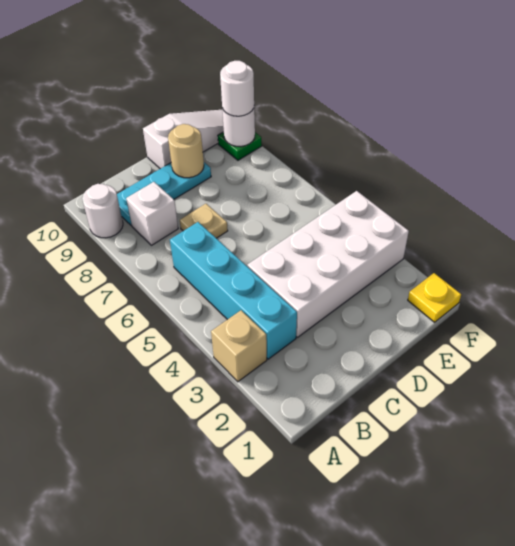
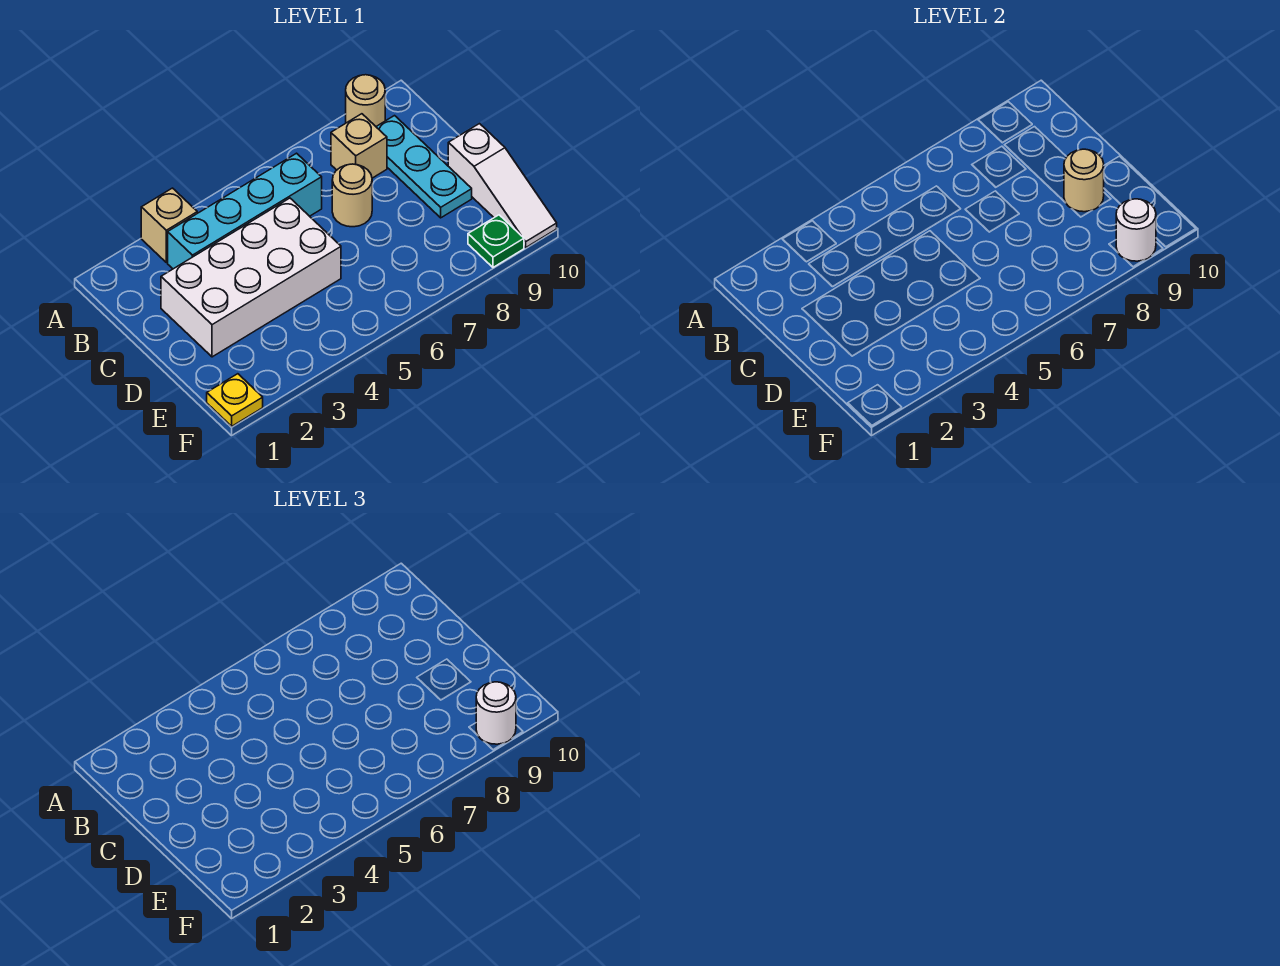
white 1x1 round brick [82,184,123,238] -> tan 1x1 round brick [346,75,385,126]
white 1x1 brick [126,182,178,245] -> tan 1x1 brick [331,114,387,178]
white 2x4 brick [247,191,409,337] -> white 2x4 brick turned to [161,198,341,357]
tan 1x1 plate [180,204,228,238] -> tan 1x1 round brick [332,164,372,227]

